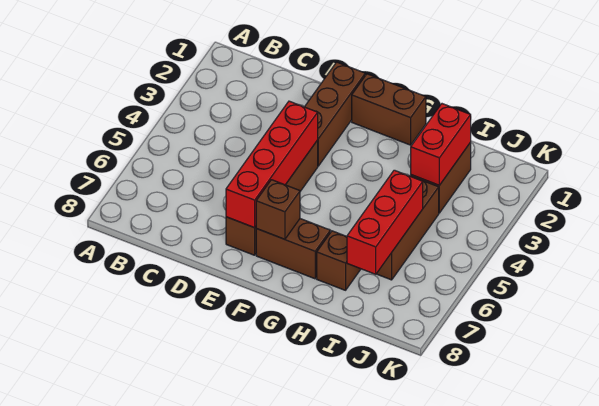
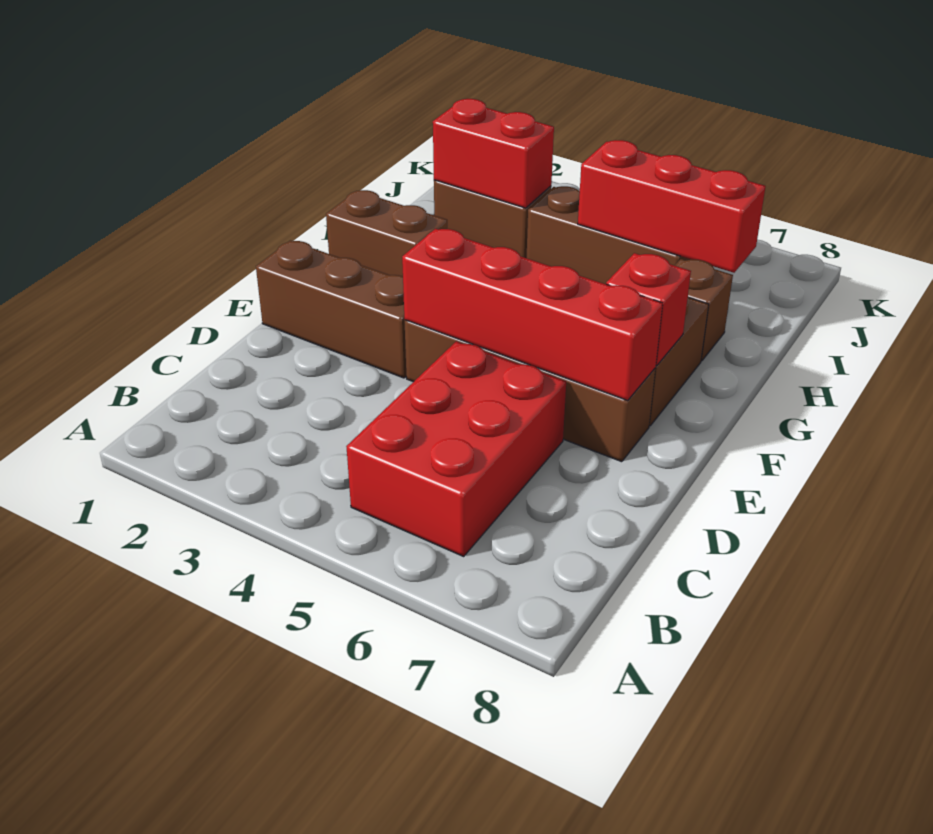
none -> red 2x3 brick [346,341,566,556]
brown 1x2 brick [352,74,426,145] -> brown 1x2 brick turned to [326,190,447,276]
brown 1x1 brick [256,180,300,239] -> red 1x1 brick [606,253,691,366]

